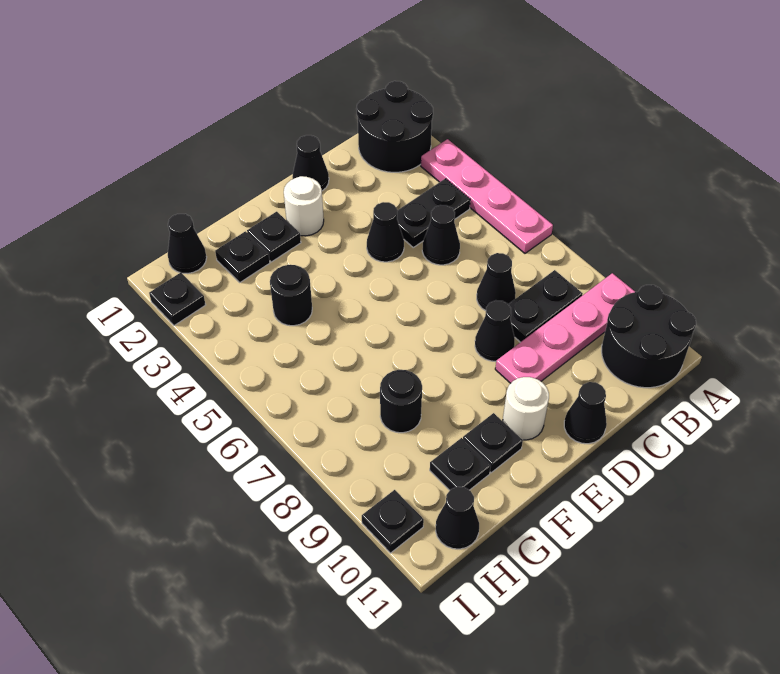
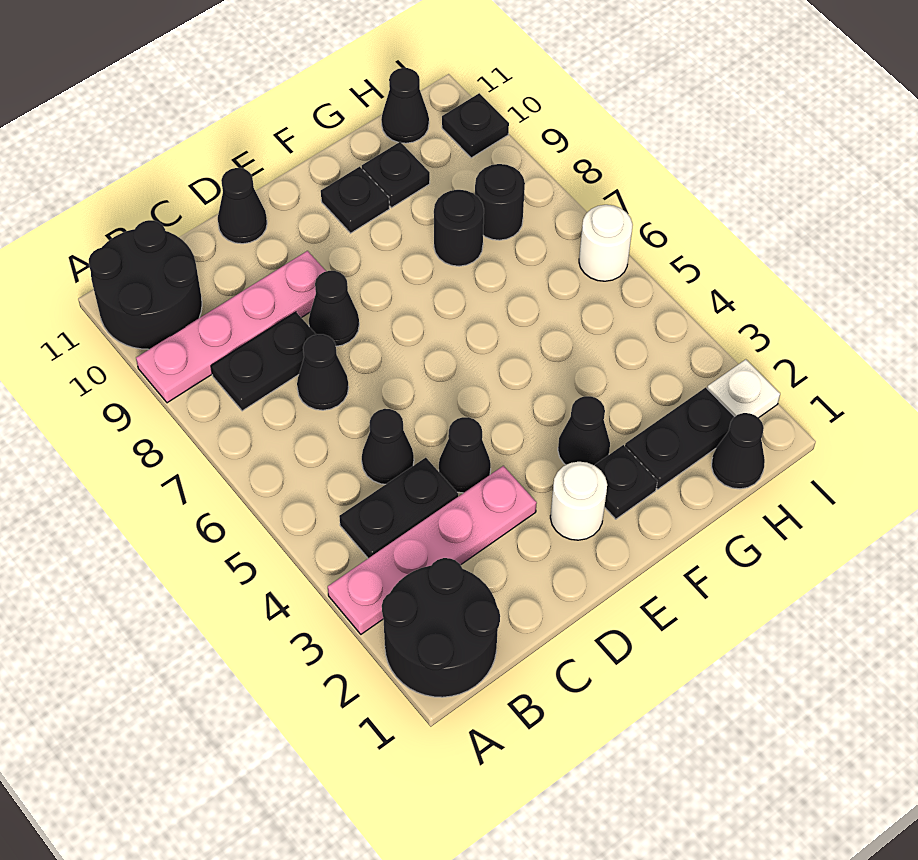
pink 1x4 plate [421,139,553,253] -> pink 1x4 plate turned to [328,466,537,634]
black 1x1 cone [292,135,329,191] -> black 1x1 cone moved to [558,396,610,465]
white 1x1 round brick [503,377,549,440] -> white 1x1 round brick moved to [579,205,633,281]
black 1x1 plate [215,231,270,282] -> black 1x2 plate [625,387,735,489]
black 1x1 round brick [270,265,312,326] -> black 1x1 round brick moved to [475,164,525,240]
black 1x1 plate [149,273,206,326] -> white 1x1 plate [707,359,780,418]

